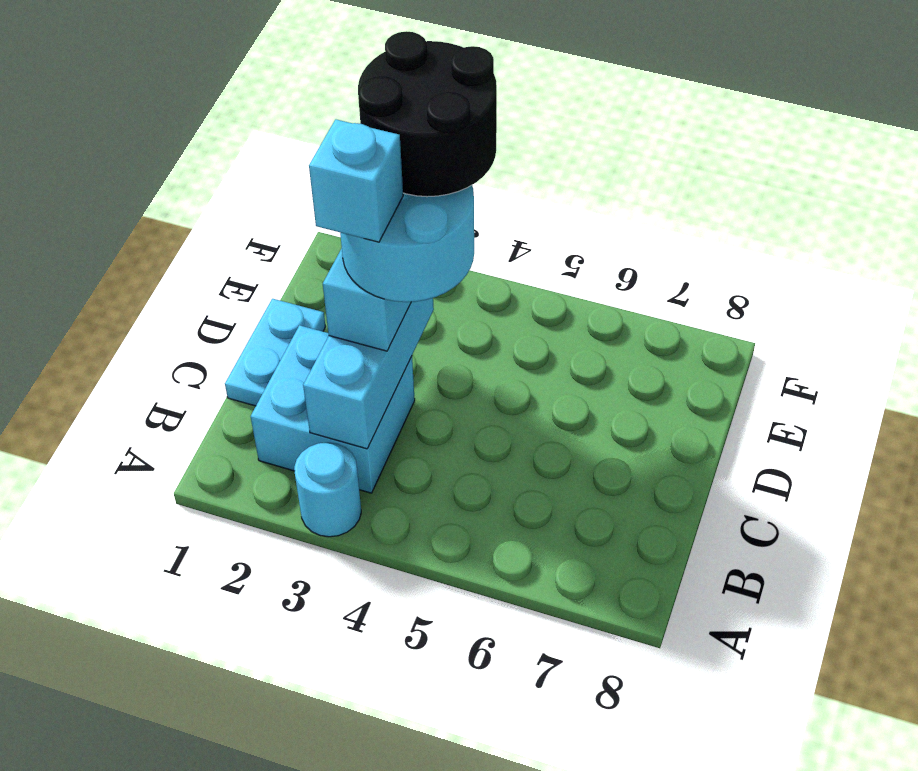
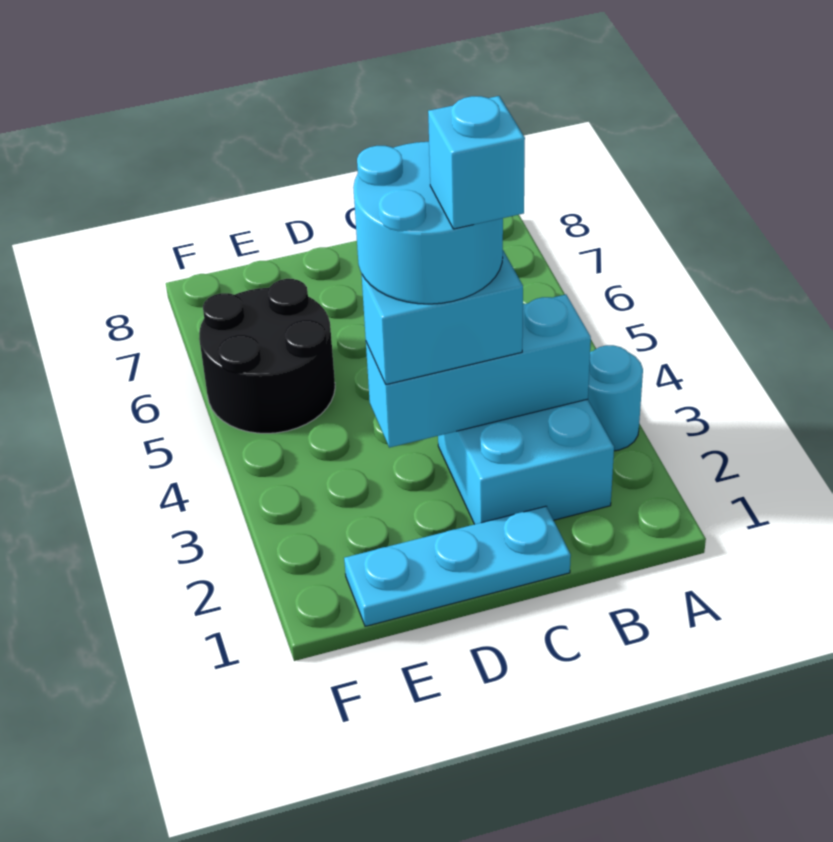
cyan 1x2 plate [225,299,326,406] -> cyan 1x3 plate [344,506,571,626]
black 2x2 round brick [358,31,497,197] -> black 2x2 round brick moved to [199,279,335,433]

